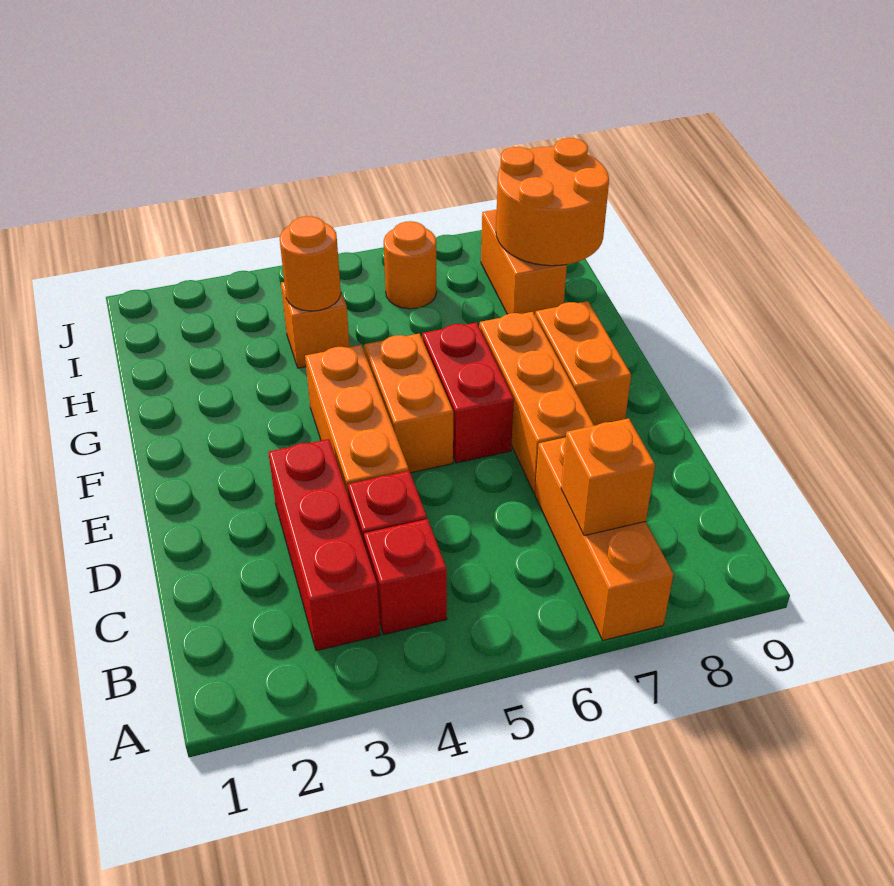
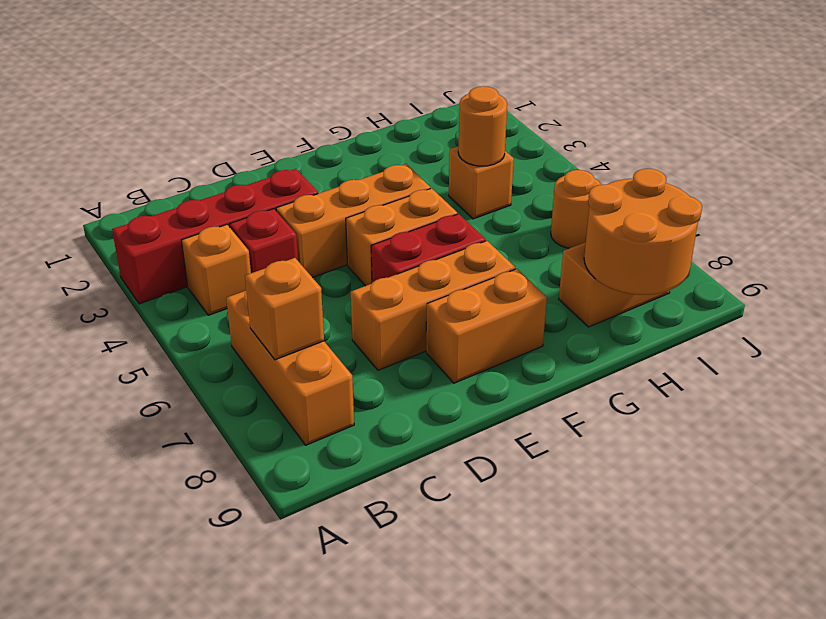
orange 1x3 brick [535,437,673,640] -> orange 1x3 brick turned to [226,290,354,445]
red 1x3 brick [268,439,380,651] -> red 1x4 brick [112,169,318,304]
red 1x1 brick [364,519,447,634] -> orange 1x1 brick [181,225,251,315]

